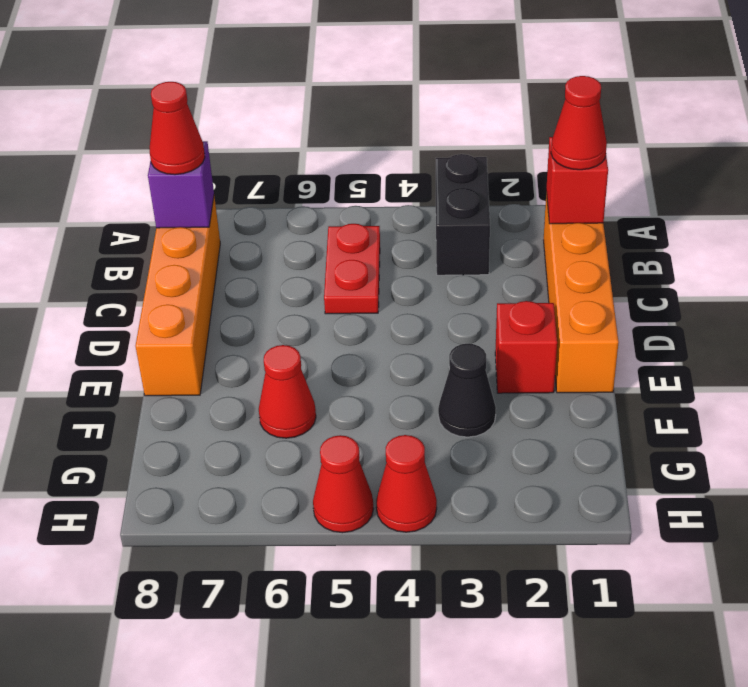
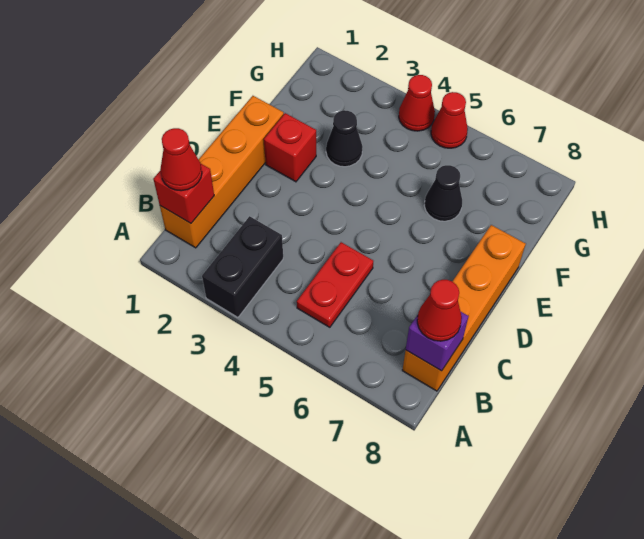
red 1x1 cone [259,345,316,438] -> black 1x1 cone [424,165,462,221]

